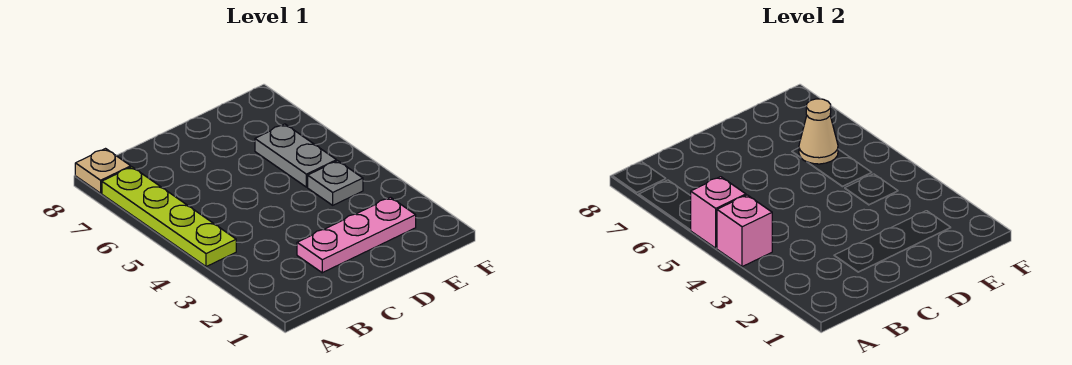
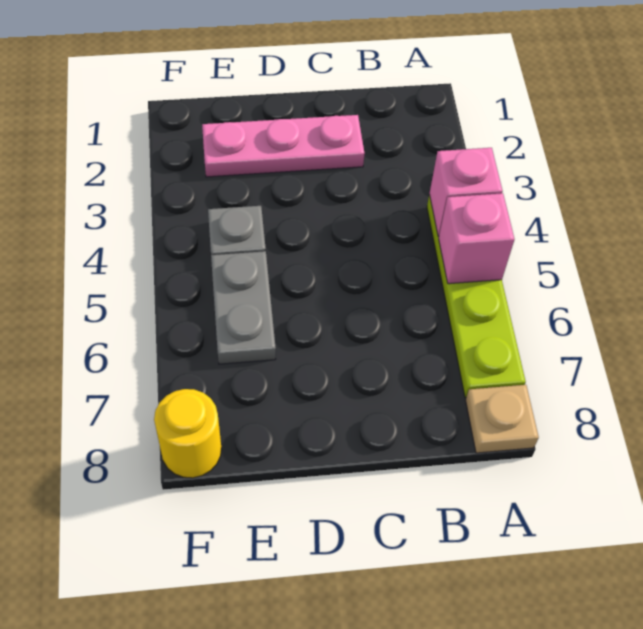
tan 1x1 cone [799,99,838,164] -> none
none -> yellow 1x1 round brick [154,389,221,478]

